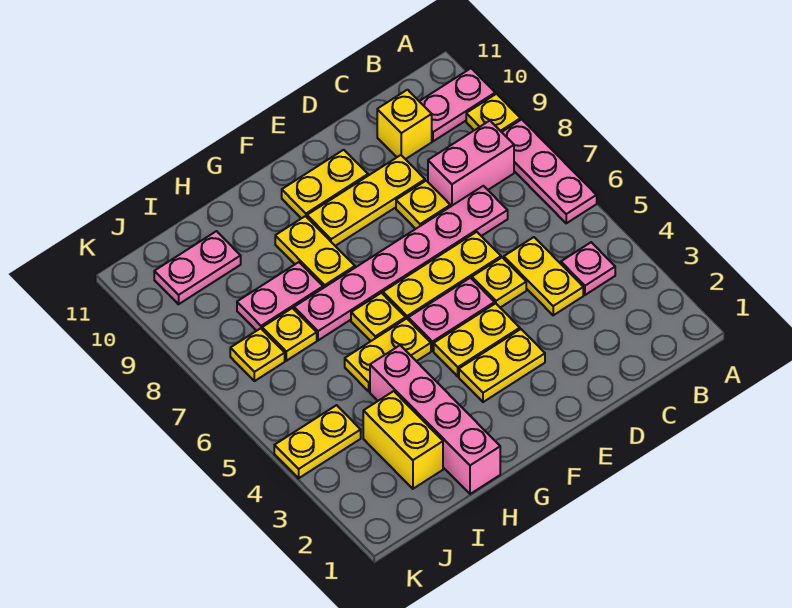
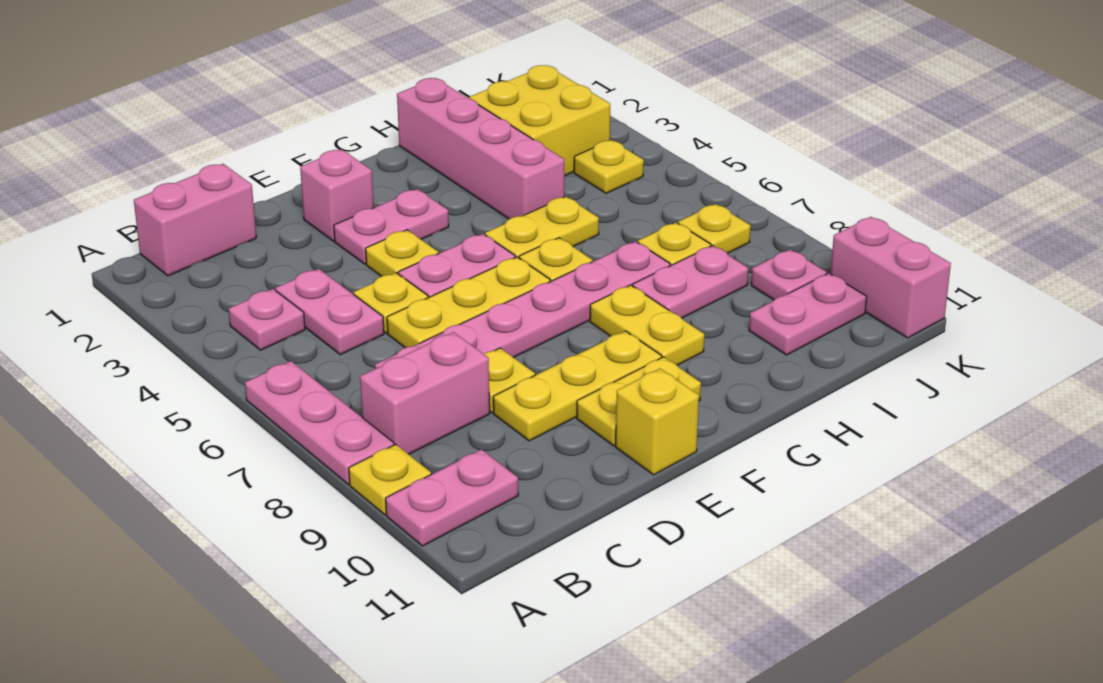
none -> pink 1x2 brick [134,164,256,276]
yellow 1x2 plate [504,237,583,315] -> pink 1x2 plate [275,269,384,355]
yellow 1x1 brick [377,90,432,159] -> yellow 1x1 brick moved to [616,369,699,475]
none -> pink 1x1 brick [300,149,374,241]
yellow 1x2 plate [459,329,545,402] -> pink 1x2 plate [334,189,449,264]
yellow 1x2 plate [434,303,520,376] -> yellow 1x1 plate [366,230,439,276]
yellow 1x2 brick [363,391,443,489] -> yellow 2x2 brick [469,65,610,176]
yellow 1x2 plate [274,405,361,478] -> yellow 1x1 plate [574,140,644,193]
none -> pink 1x1 plate [751,250,827,300]
none -> pink 1x2 brick [831,217,951,338]

